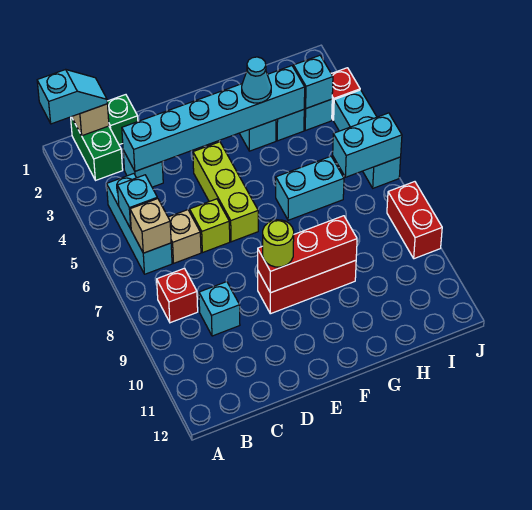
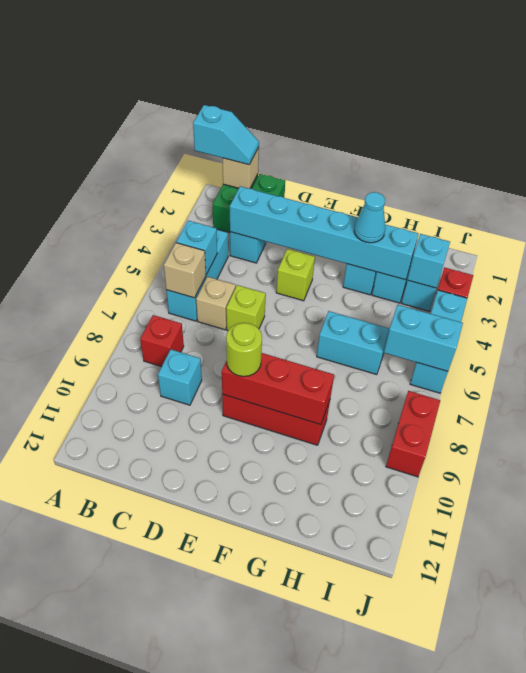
lime 1x3 brick [193,142,258,242] -> lime 1x1 brick [276,249,315,301]

